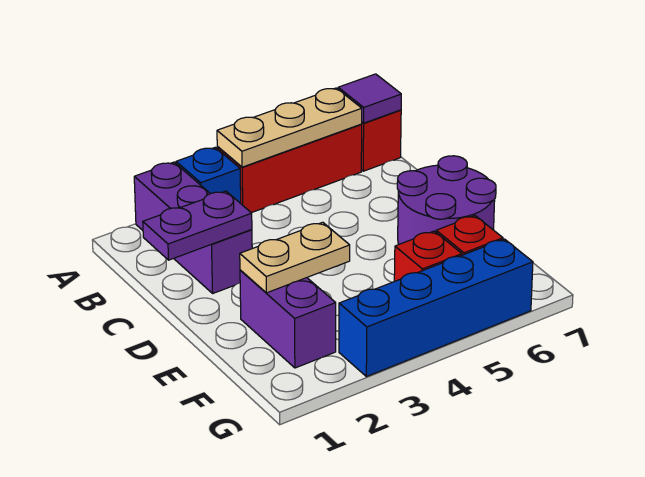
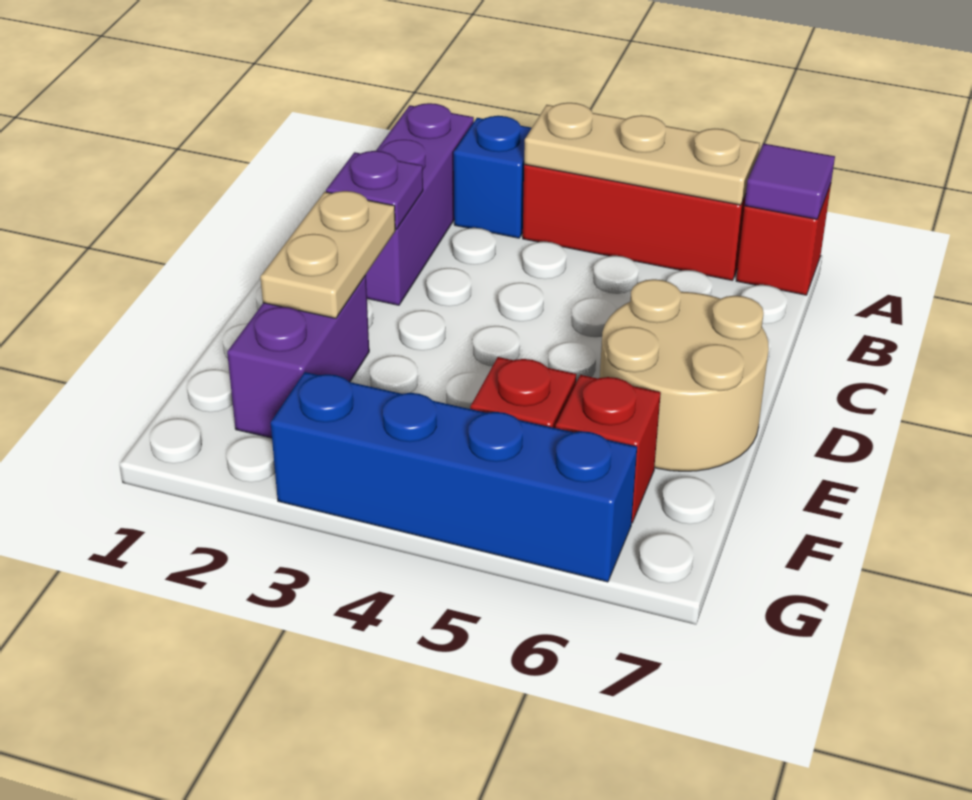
purple 1x2 plate [143,191,252,260] -> purple 1x1 plate [326,151,423,229]
purple 2x2 round brick [397,156,496,244] -> tan 2x2 round brick [600,279,769,471]
tan 1x2 plate [240,222,350,293] -> tan 1x2 plate turned to [260,191,395,318]

